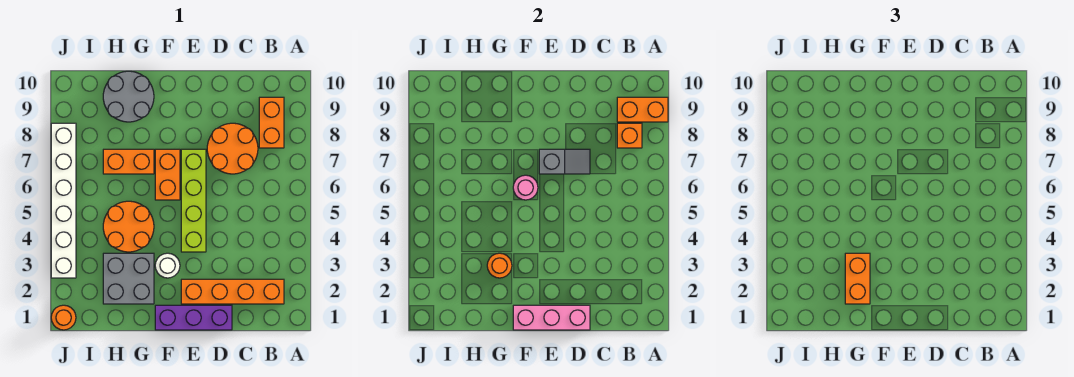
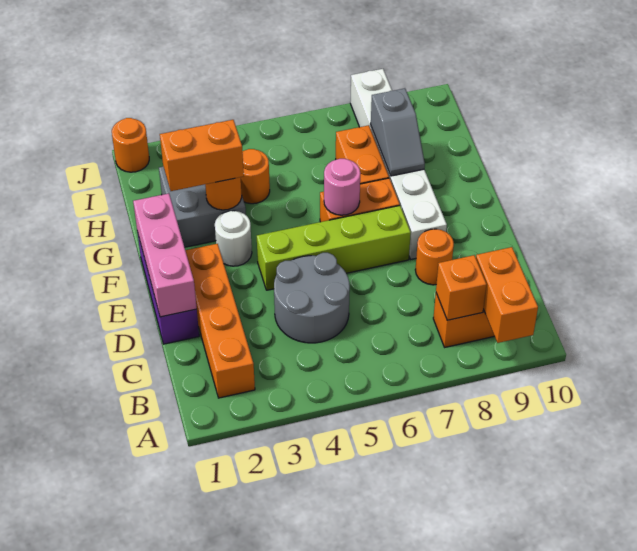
orange 2x2 round brick [207,123,258,174] -> orange 1x1 round brick [415,229,454,285]
grey 1x2 slope [539,149,590,174] -> grey 1x2 slope moved to [371,88,425,176]
orange 2x2 round brick [103,201,154,252] -> orange 1x1 round brick [241,149,270,204]
grey 2x2 round brick [103,71,154,122] -> grey 2x2 round brick moved to [274,253,350,343]
white 1x6 brick [51,123,76,278] -> white 1x6 brick turned to [350,69,447,259]

